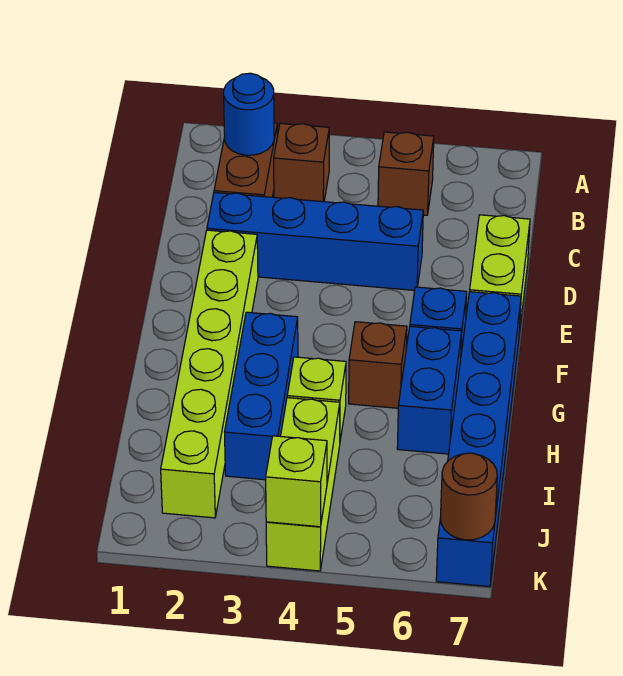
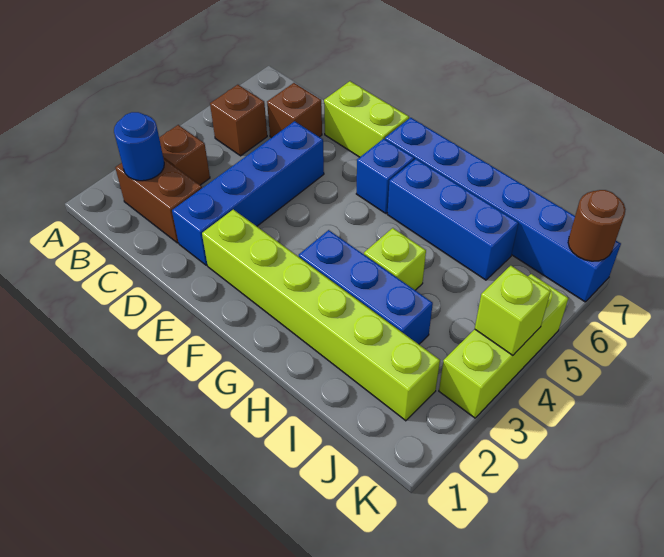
brown 1x1 brick [349,322,407,408] -> brown 1x1 brick moved to [267,83,322,138]
blue 1x2 brick [397,326,462,454] -> blue 1x3 brick [388,159,519,280]
lime 1x3 brick [266,398,340,571] -> lime 1x3 brick turned to [439,274,568,418]

